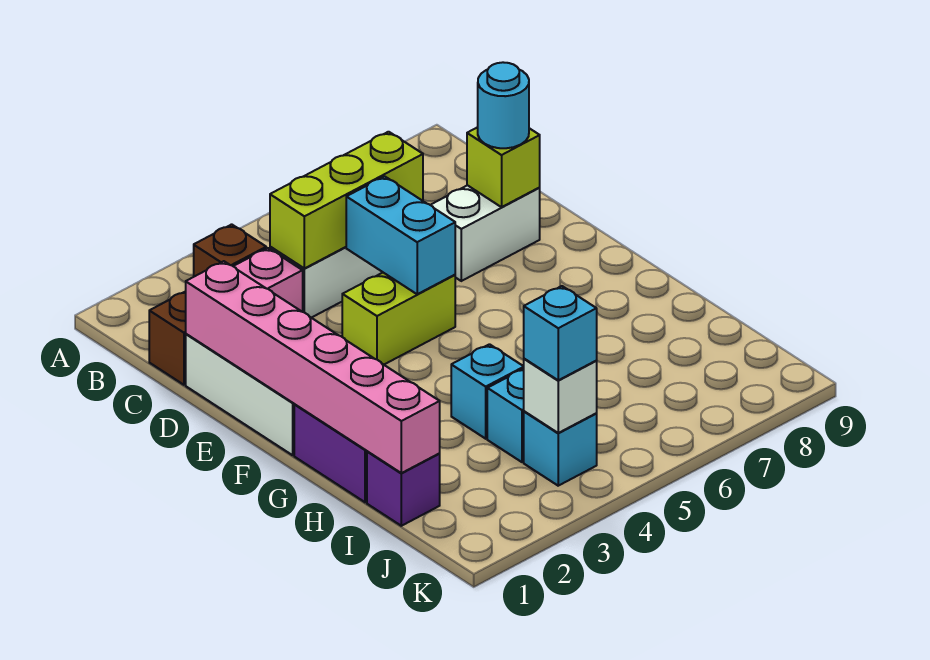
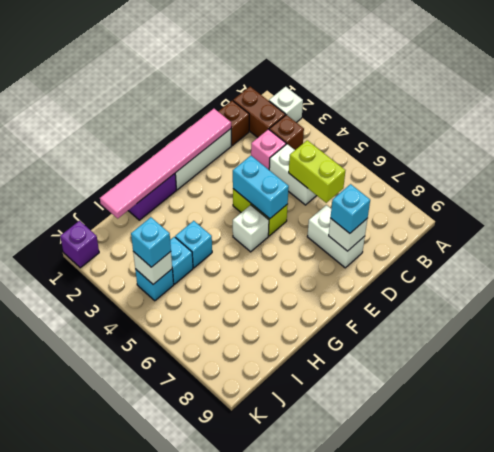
none -> white 1x1 brick [269,87,303,122]
none -> brown 1x2 brick [233,87,285,138]
lime 1x3 brick [270,132,423,268] -> lime 1x2 brick [289,140,345,203]
pink 1x6 brick [186,261,440,473] -> pink 1x6 tile [100,109,231,218]
cyan 1x2 brick [346,176,455,294] -> cyan 1x2 brick turned to [233,156,289,219]
lime 1x1 brick [467,127,540,207] -> white 1x1 brick [329,218,368,251]
cyan 1x1 round brick [478,62,529,148] -> cyan 1x1 brick [330,184,370,233]
none -> white 1x1 brick [233,205,269,252]
purple 1x1 brick [367,451,440,526] -> purple 1x1 brick moved to [60,221,99,268]

